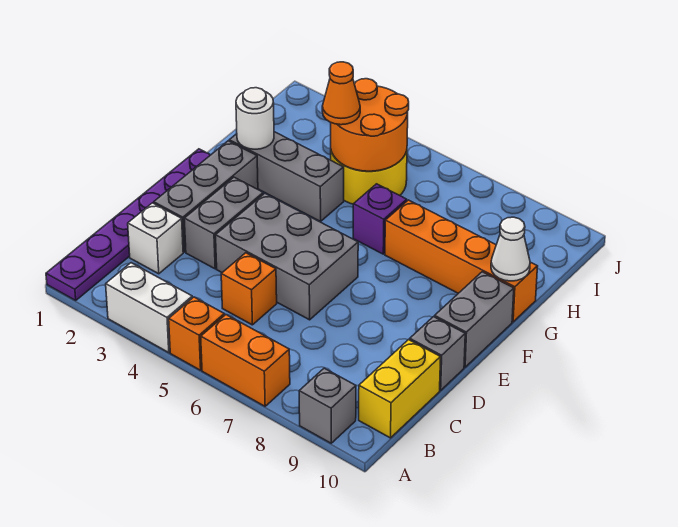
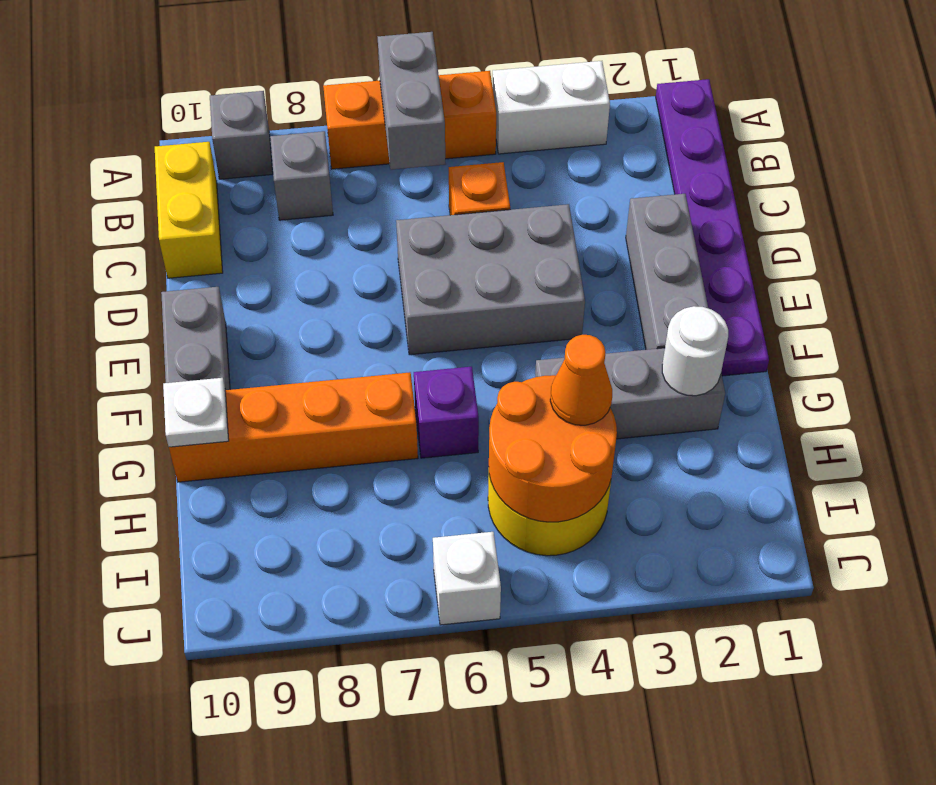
white 1x1 brick [128,203,183,274] -> white 1x1 brick moved to [433,532,501,625]
grey 1x2 brick [184,177,263,269] -> grey 1x2 brick moved to [378,32,445,170]
grey 1x1 brick [410,317,465,390] -> grey 1x1 brick moved to [270,131,333,220]
white 1x1 cone [491,217,530,281] -> white 1x1 plate [163,378,229,447]

